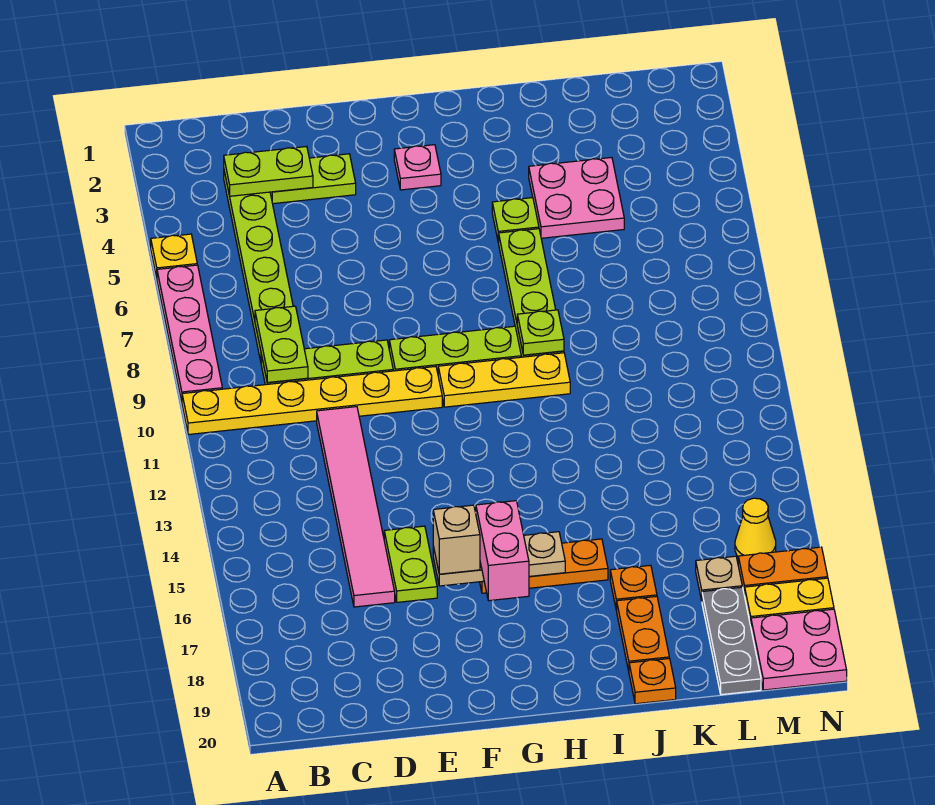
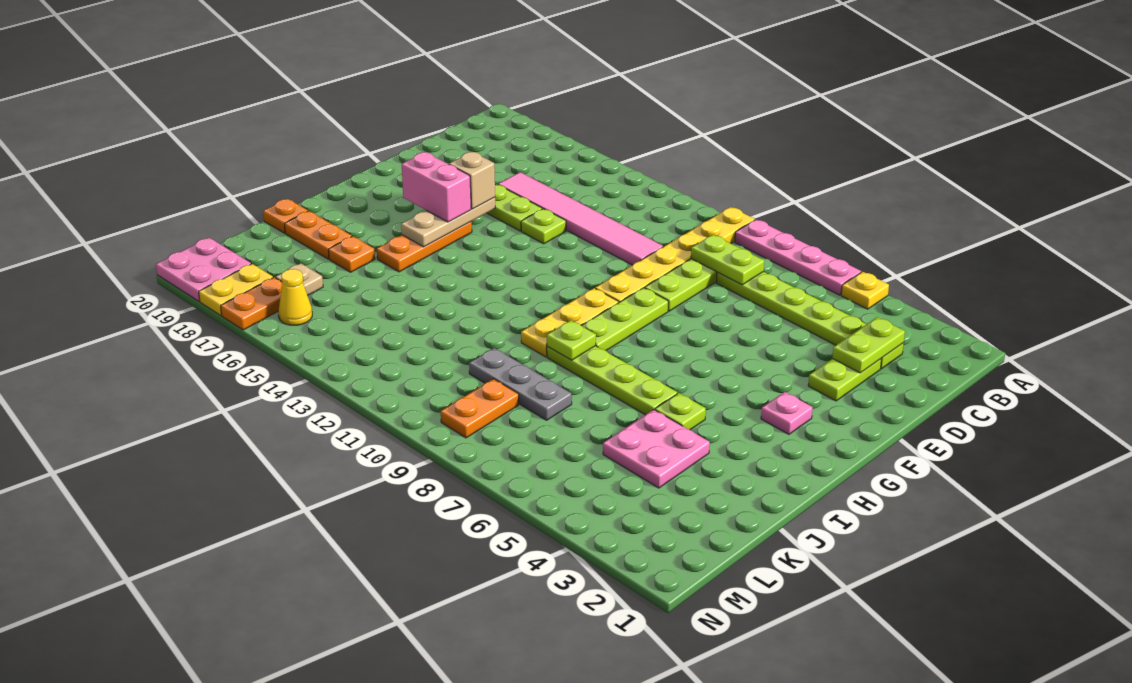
none -> lime 1x1 plate [521,209,566,244]
none -> orange 1x2 plate [441,379,519,438]
grey 1x3 plate [702,587,761,695] -> grey 1x3 plate moved to [469,348,572,420]

